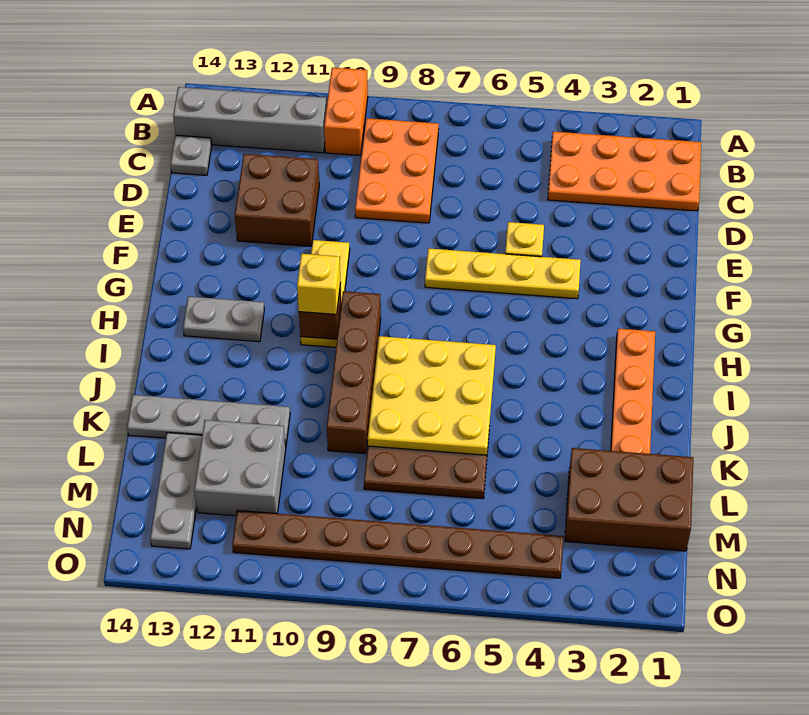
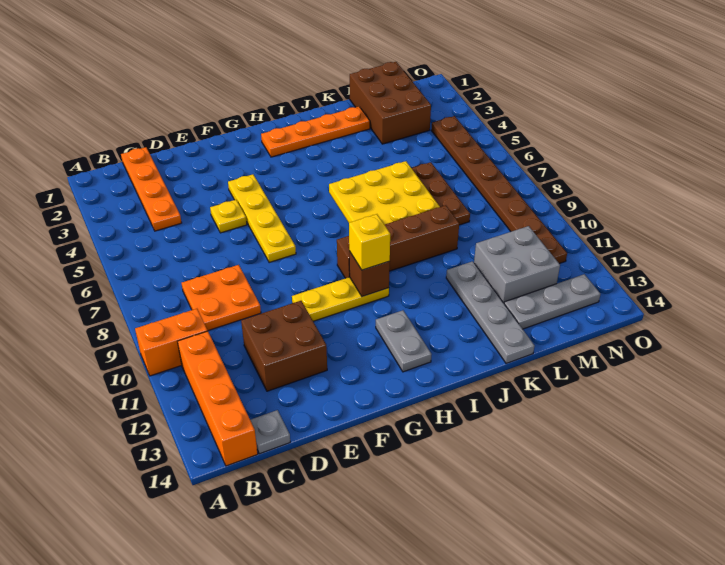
orange 2x4 plate [548,132,701,211] -> orange 1x4 plate [121,147,182,231]
orange 2x3 plate [355,118,439,223] -> orange 2x2 plate [182,265,261,331]
grey 1x4 brick [173,87,326,153] -> orange 1x4 brick [177,331,258,466]

